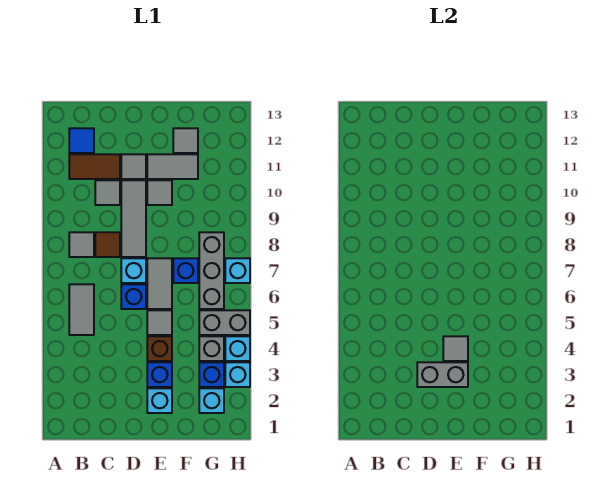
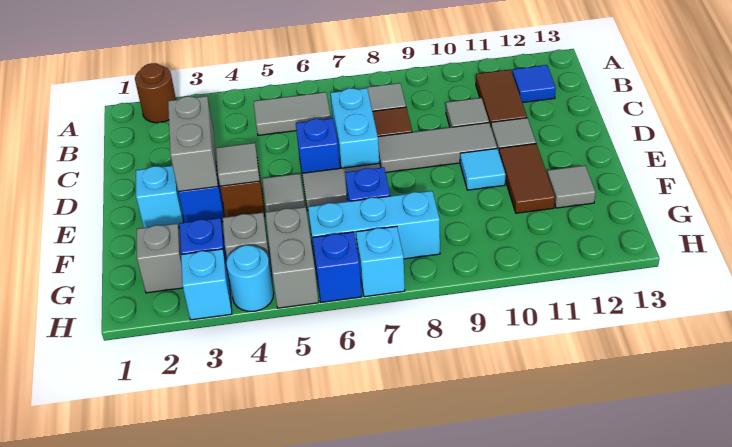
none -> brown 1x1 round brick [135,63,176,123]
cyan 1x1 brick [121,258,146,283] -> cyan 1x2 brick [331,88,379,168]
grey 1x1 tile [147,180,172,205] -> cyan 1x1 tile [460,149,506,190]
grey 1x2 tile [147,154,198,179] -> brown 1x2 tile [499,144,555,213]
cyan 1x1 brick [199,388,224,413] -> grey 1x1 brick [137,224,183,293]
grey 1x3 brick [199,232,224,309] -> cyan 1x3 brick [308,191,440,260]
cyan 1x1 brick [225,336,250,361] -> cyan 1x1 round brick [226,245,274,311]
none -> blue 1x1 brick [313,232,362,302]

